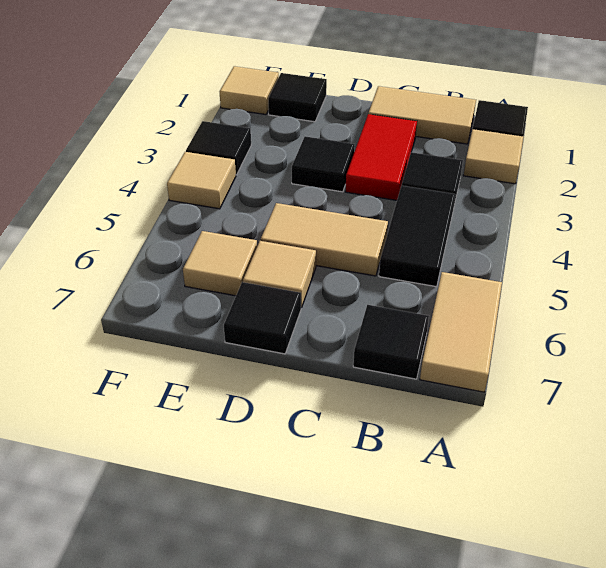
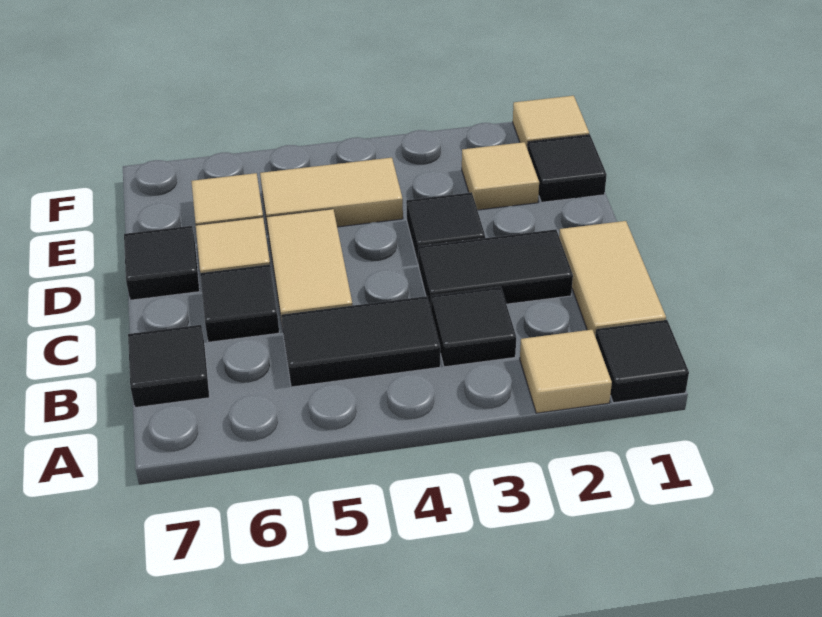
tan 1x2 tile [420,272,502,392] -> tan 1x2 tile moved to [260,158,403,228]
red 1x2 tile [345,114,417,200] -> black 1x2 tile [418,229,573,308]
black 1x1 tile [186,121,251,175] -> black 1x1 tile moved to [200,264,279,342]
tan 1x1 tile [167,152,236,209] -> tan 1x1 tile moved to [462,142,539,210]

